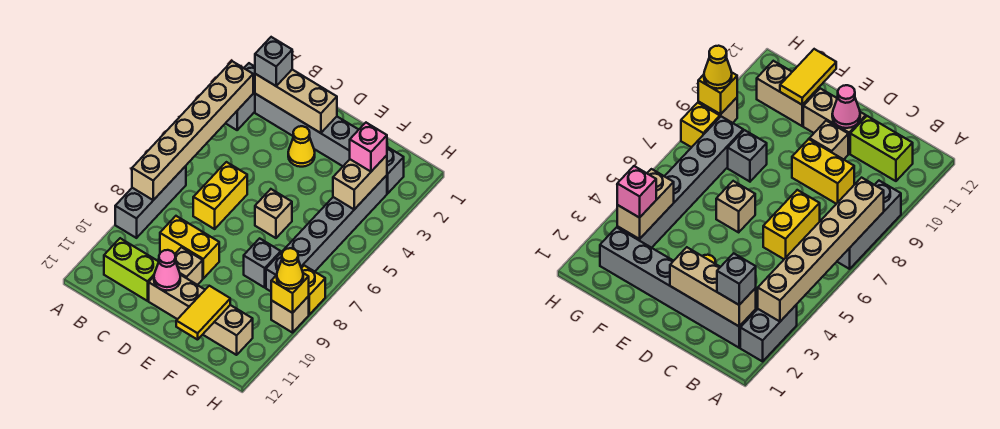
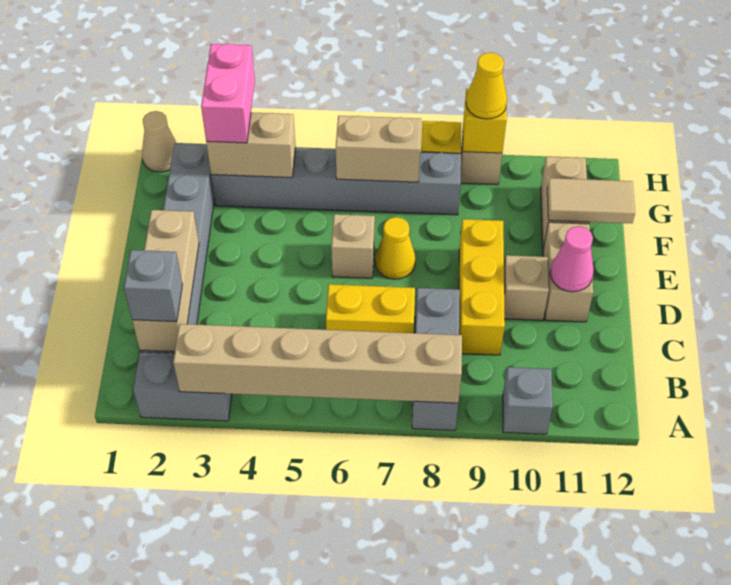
grey 1x3 brick [115,166,186,238] -> grey 1x3 brick turned to [412,288,460,430]
lime 1x2 brick [104,238,159,301] -> none
yellow 1x2 brick [160,216,219,278] -> yellow 1x3 brick [459,219,505,355]
yellow 1x1 cone [288,126,315,167] -> yellow 1x1 cone moved to [375,217,416,279]
grey 1x1 brick [244,238,281,287] -> grey 1x1 brick moved to [503,367,553,434]
yellow 1x2 tile [176,286,230,340] -> tan 1x2 tile [547,178,635,223]
pink 1x1 brick [350,123,387,172] -> pink 1x2 brick [201,44,255,143]
none -> tan 1x2 brick [336,116,421,182]
none -> tan 1x1 cone [142,111,176,172]

